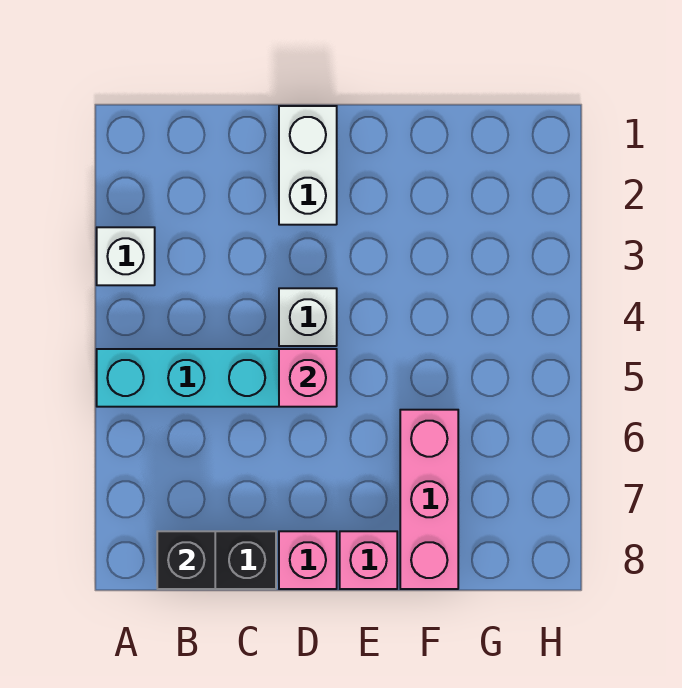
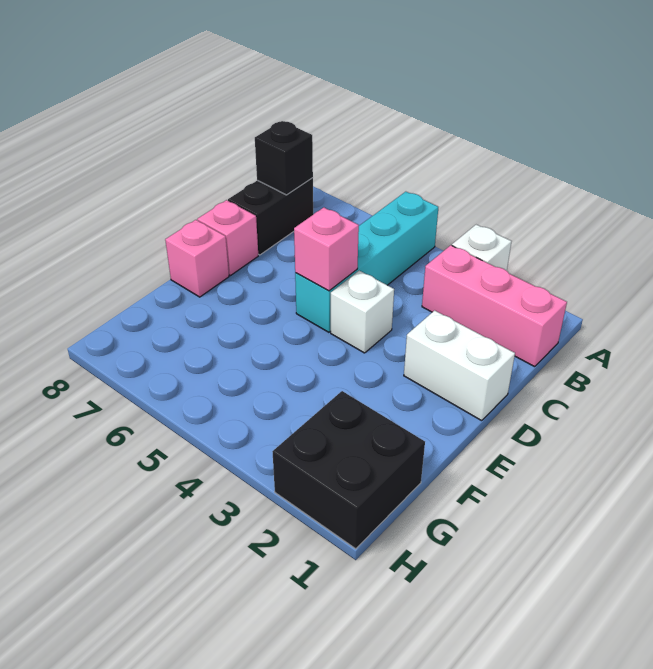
pink 1x3 brick [400,410,458,589] -> pink 1x3 brick moved to [422,245,567,367]
none -> black 2x2 brick [272,391,425,549]

